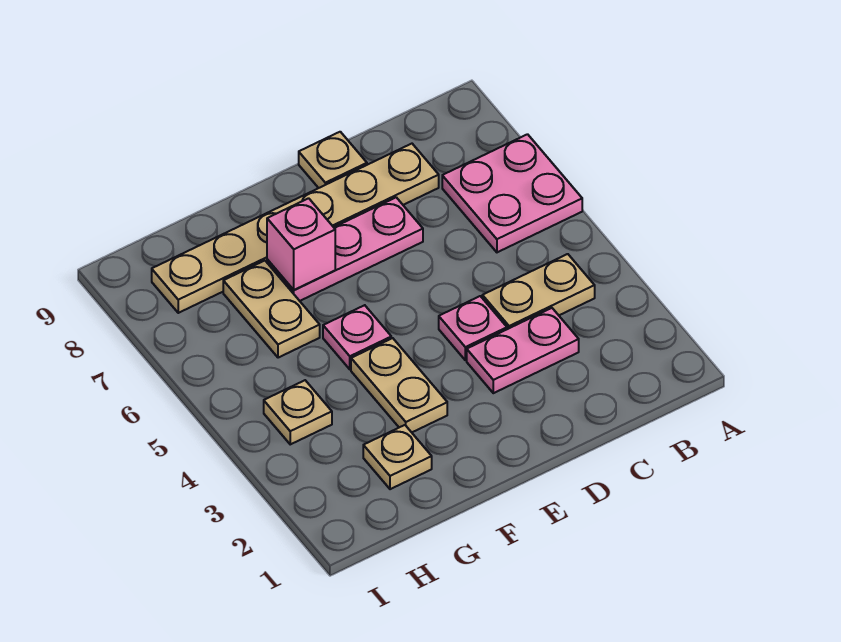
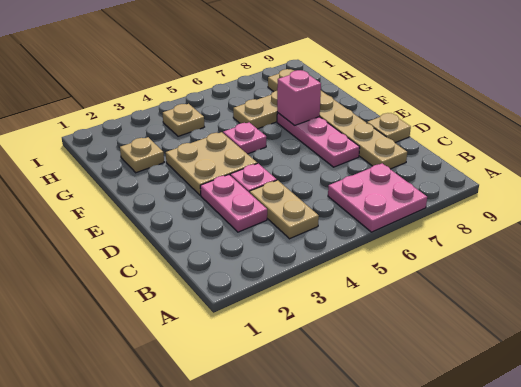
tan 1x2 plate [351,338,447,432] -> tan 2x2 plate [166,132,257,195]

